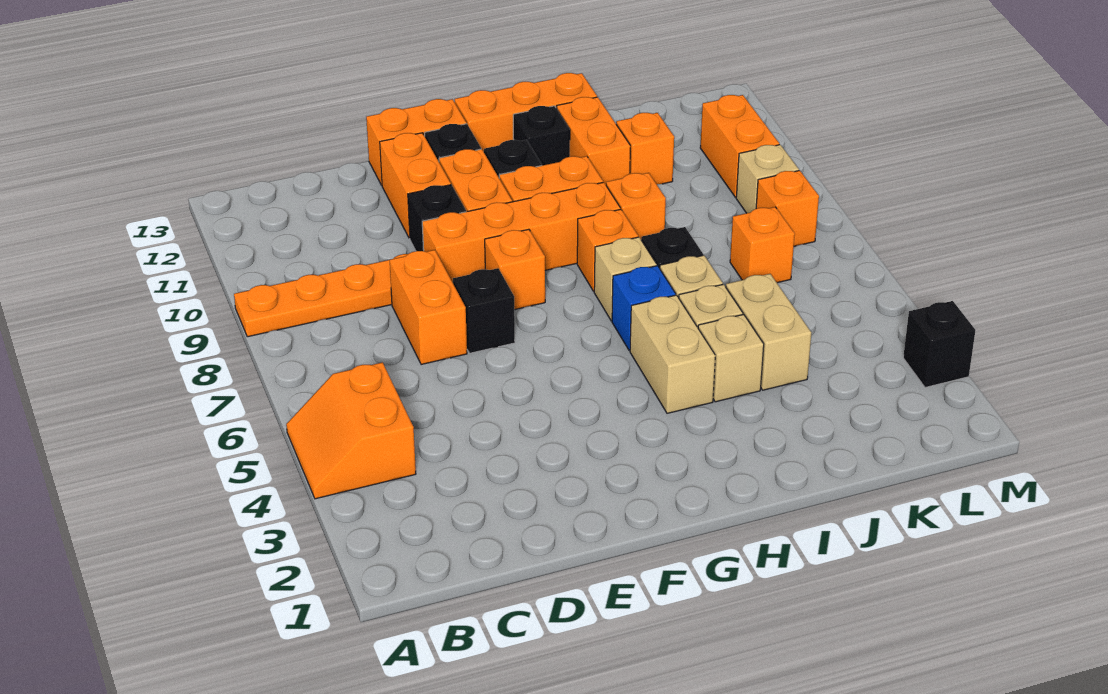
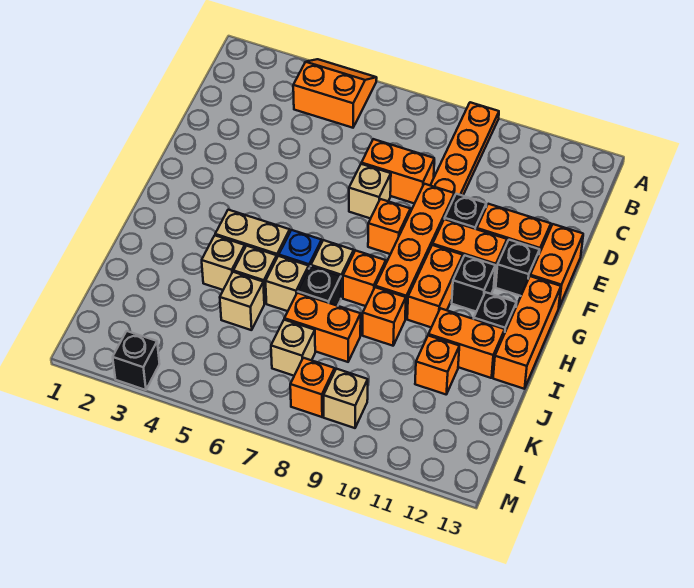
black 1x1 brick [453,268,515,353] -> tan 1x1 brick [349,164,391,219]
tan 1x2 brick [726,274,811,390] -> tan 1x1 brick [220,272,264,330]
orange 1x1 brick [730,207,795,283] -> tan 1x1 brick [271,320,315,376]
orange 1x2 brick [700,95,779,198] -> orange 1x2 brick moved to [284,293,361,362]

